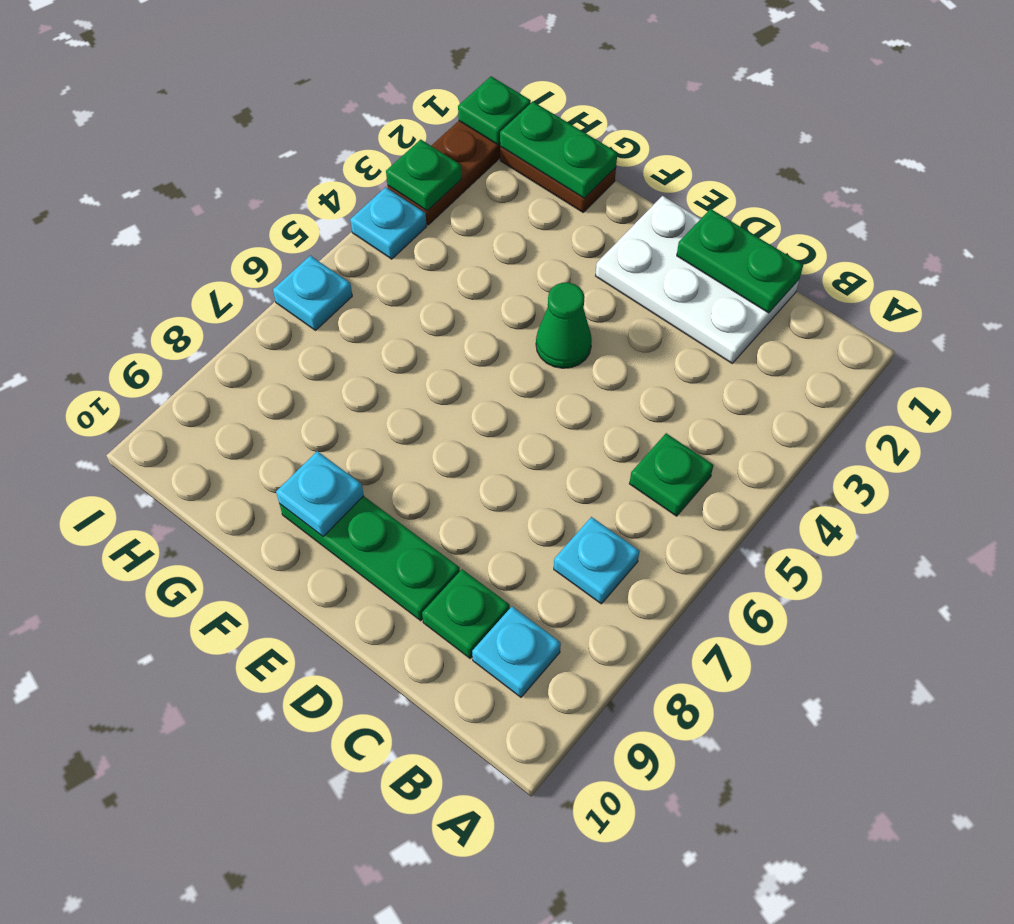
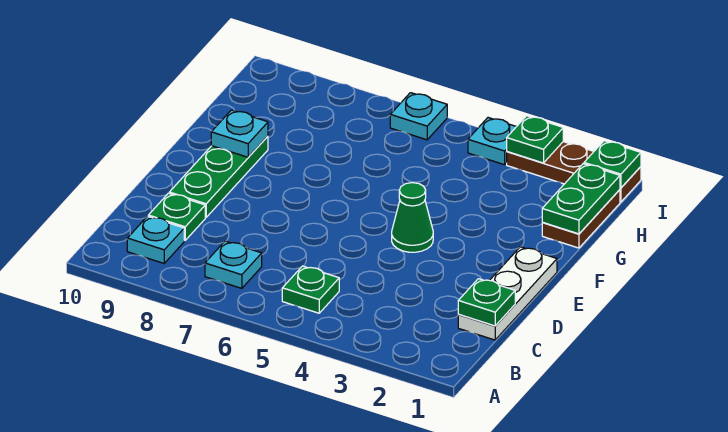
white 2x3 plate [596,196,799,363] -> white 1x3 plate [458,247,557,340]
green 1x2 plate [677,209,803,313] -> green 1x1 plate [458,279,515,326]

